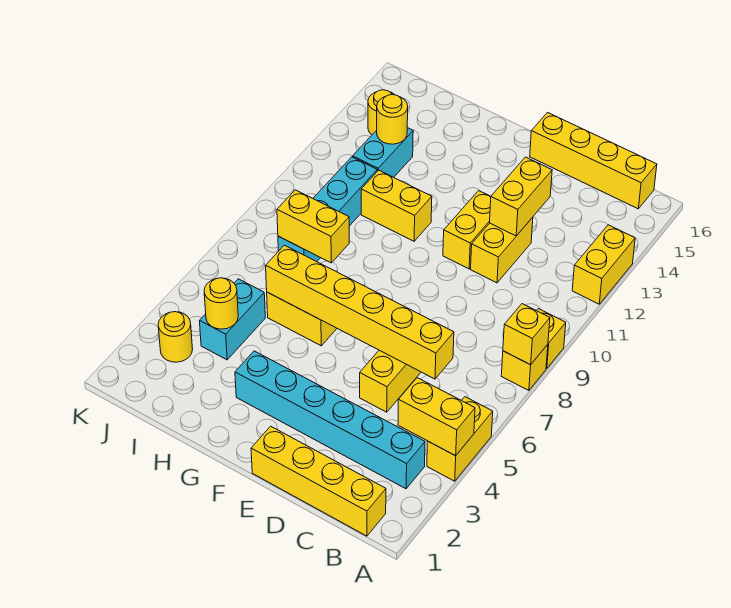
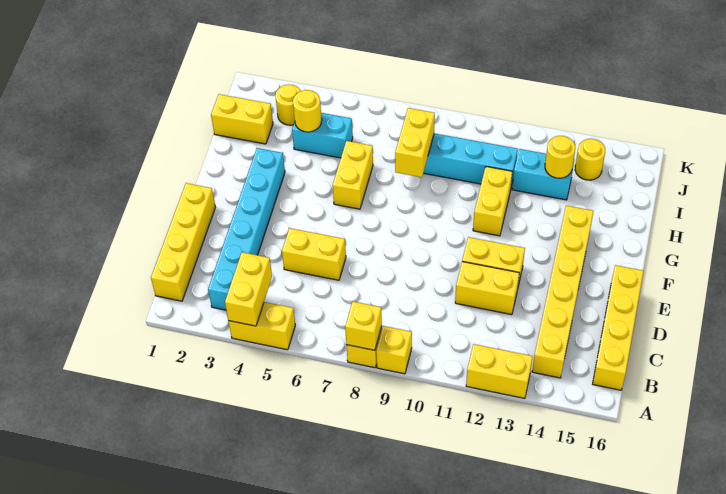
yellow 1x6 brick [266,245,454,379] -> yellow 1x6 brick moved to [532,206,593,378]
yellow 1x2 brick [490,157,552,236] -> yellow 1x2 brick moved to [211,94,273,144]

